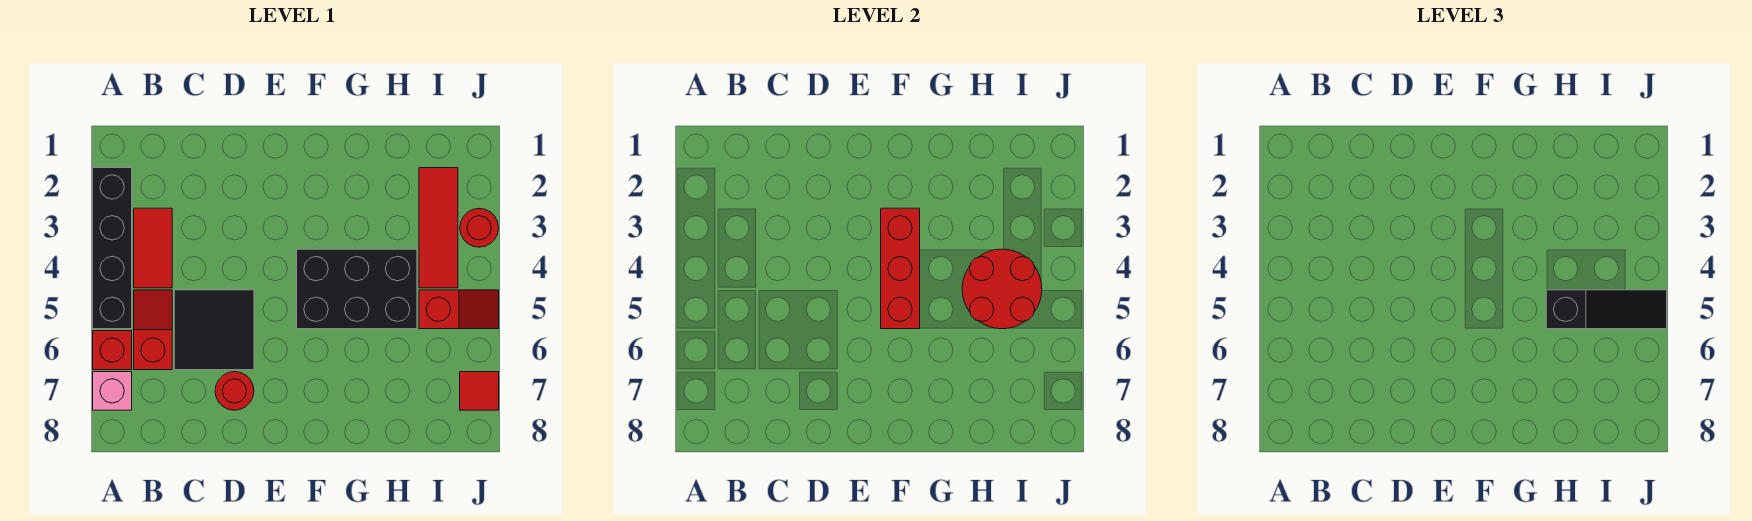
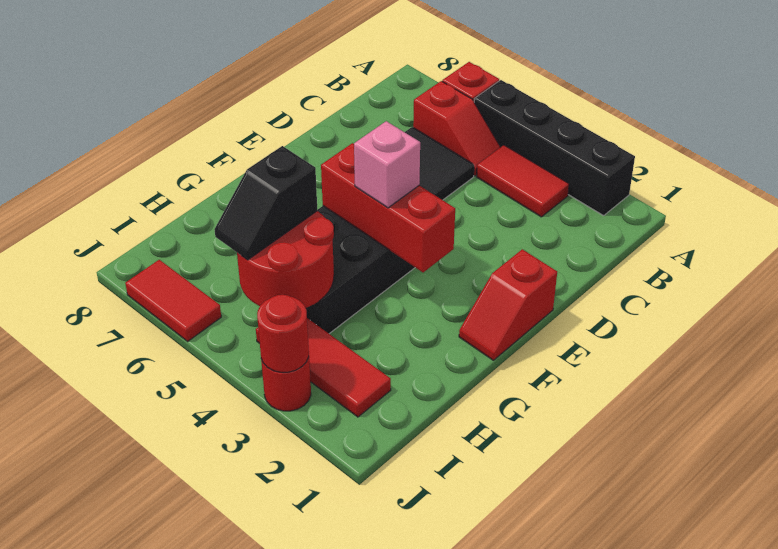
pink 1x1 brick [93,372,132,410] -> pink 1x1 brick moved to [354,121,420,208]
red 1x1 round brick [215,372,254,410] -> red 1x1 round brick moved to [257,295,309,372]
black 1x3 slope [1546,290,1667,329] -> black 1x2 slope [214,146,317,260]
red 1x2 slope [419,290,499,329] -> red 1x2 slope moved to [459,249,557,360]
red 1x1 tile [460,372,499,410] -> red 1x2 tile [125,260,221,341]

